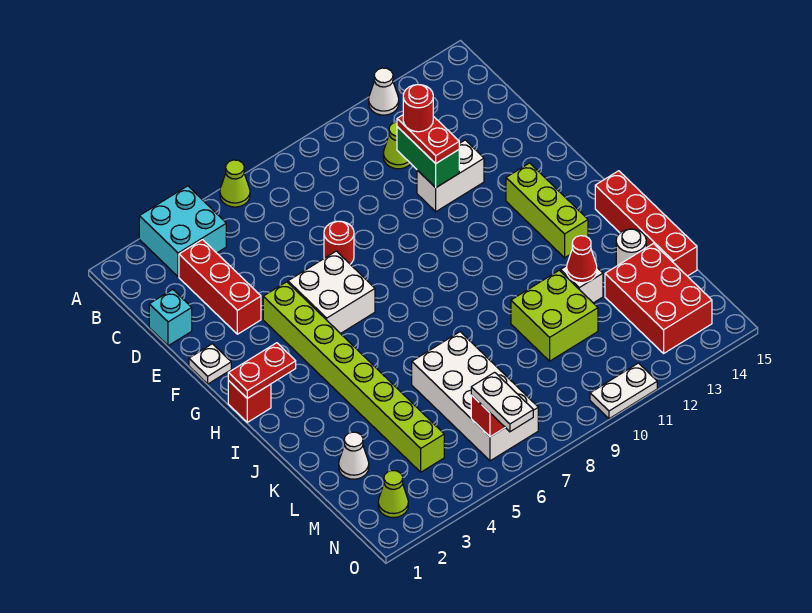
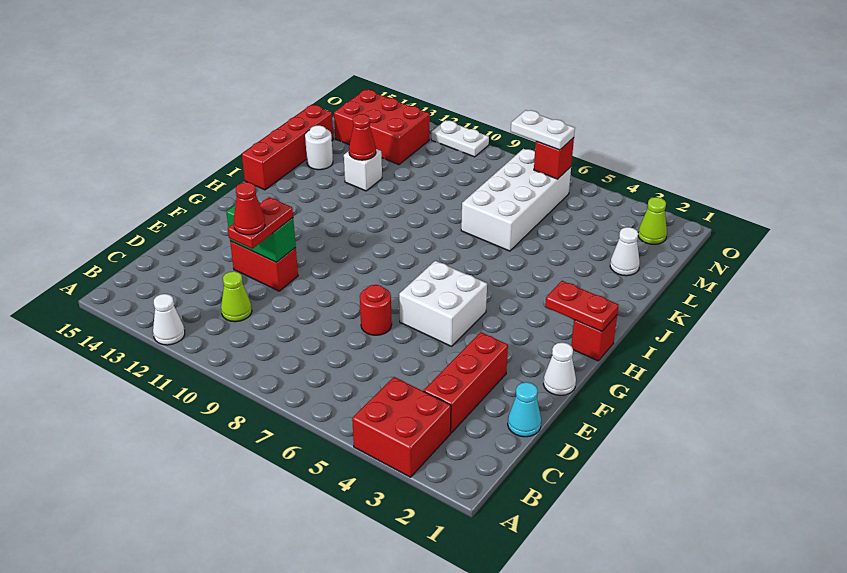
cyan 2x2 brick [139,186,226,277] -> red 2x2 brick [352,377,451,477]
lime 1x1 cone [220,160,250,207] -> none
cyan 1x1 brick [149,289,192,346] -> cyan 1x1 cone [508,382,541,437]
green 1x2 brick [397,127,459,188] -> green 1x2 brick turned to [226,203,296,262]
red 1x1 round brick [403,85,433,132] -> red 1x1 cone [233,182,265,235]
white 1x2 brick [417,140,484,212] -> red 1x2 brick [230,241,298,291]
white 1x1 plate [189,344,231,384] -> white 1x1 cone [543,342,576,395]
lime 1x8 brick [263,282,444,472] -> none
lime 1x3 brick [506,163,588,258] -> none
lime 2x2 brick [511,270,598,361] -> none
red 2x3 brick [605,244,712,353] -> red 2x3 brick turned to [334,90,430,165]
white 1x2 plate [471,372,533,432] -> white 1x2 plate turned to [511,110,575,150]

